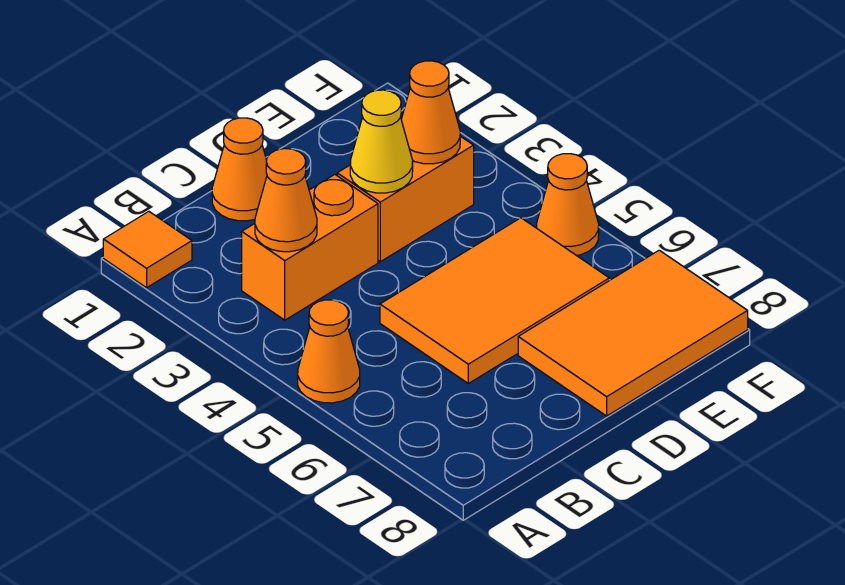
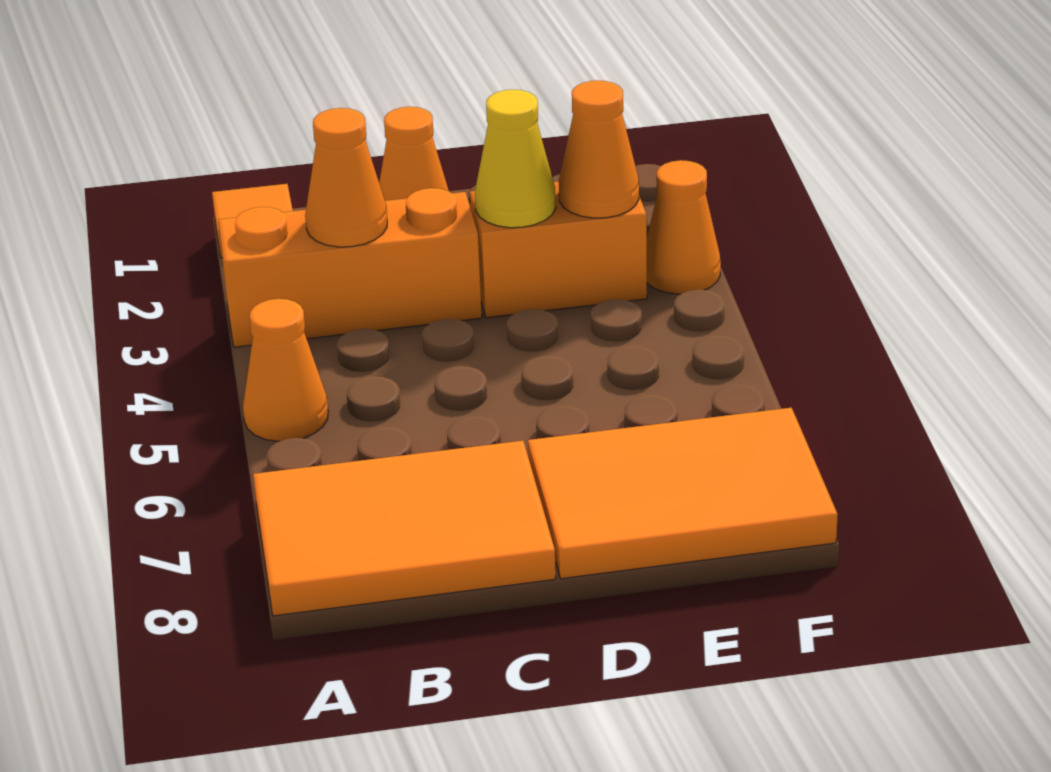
orange 1x2 brick [242,175,378,320] -> orange 1x3 brick [218,188,482,347]
orange 2x3 tile [380,218,609,383] -> orange 2x3 tile moved to [253,441,556,616]
orange 1x1 cone [537,154,599,256] -> orange 1x1 cone moved to [647,160,721,294]

